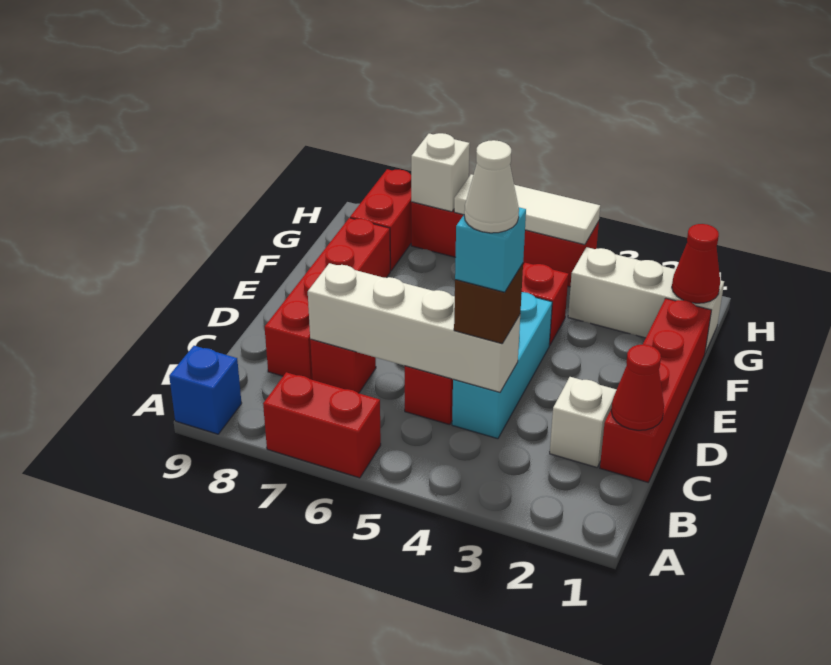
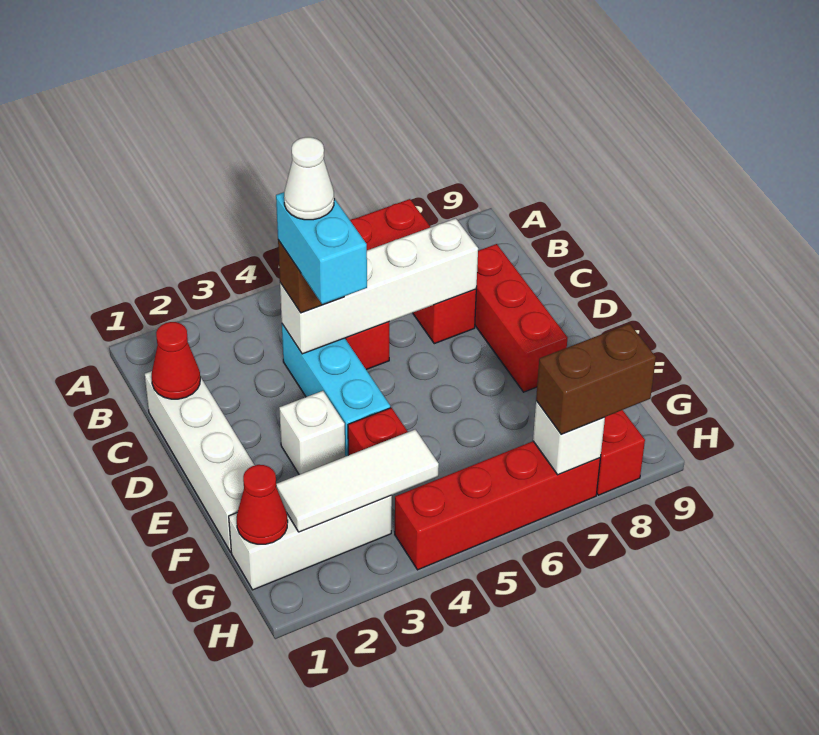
blue 1x1 brick [169,346,242,434] -> none
red 1x4 brick [600,298,711,482] -> white 1x4 brick [145,371,255,552]
white 1x1 brick [550,377,617,467] -> white 1x1 brick moved to [279,391,345,475]
cyan 1x1 brick [455,207,526,292] -> cyan 1x2 brick [276,192,367,304]
red 1x4 brick [265,218,390,380] -> red 1x3 brick [475,244,568,392]
white 1x3 tile [454,174,600,245] -> white 1x3 tile moved to [276,430,439,532]
none -> brown 1x2 brick [536,324,656,434]

